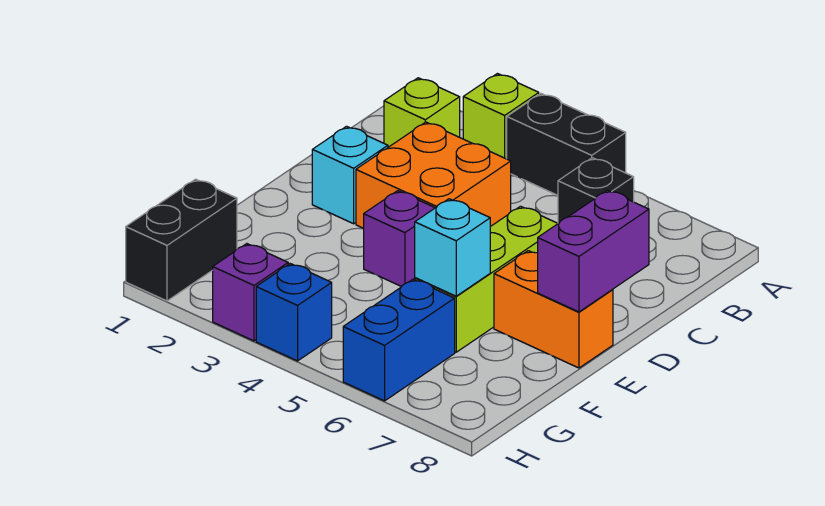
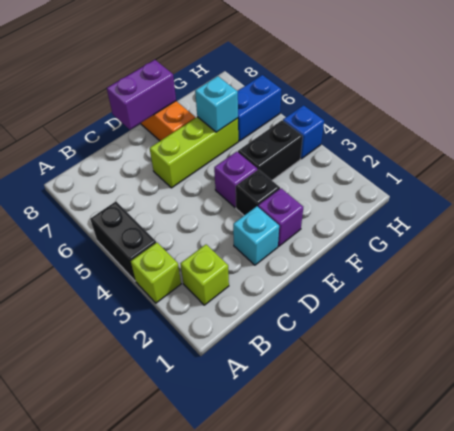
black 1x1 brick [558,158,634,223] -> black 1x1 brick moved to [236,169,280,215]
orange 2x2 brick [356,122,511,228] -> none
black 1x2 brick [126,179,237,301] -> black 1x2 brick moved to [238,120,303,180]
purple 1x1 brick [213,244,288,341] -> purple 1x1 brick moved to [258,188,303,246]

